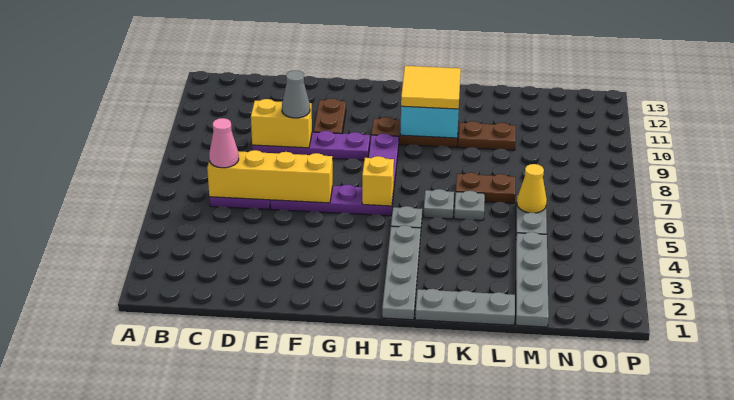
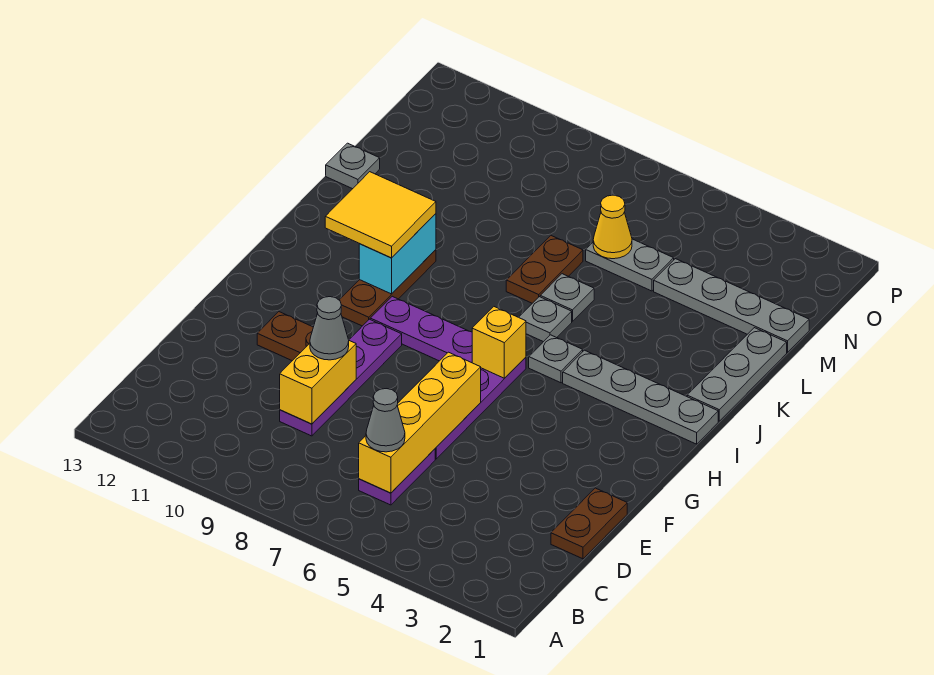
pink 1x1 cone [209,118,239,168] -> grey 1x1 cone [366,389,405,452]
brown 1x2 plate [458,121,516,150] -> brown 1x2 plate moved to [551,488,627,559]
none -> grey 1x1 plate [326,143,380,189]

